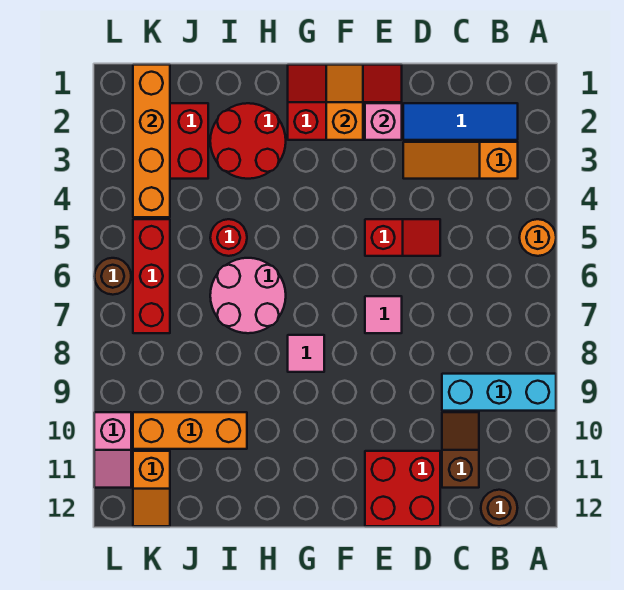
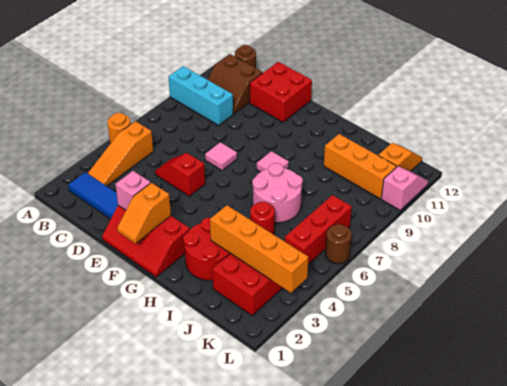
orange 1x3 slope [403,142,518,179] -> orange 1x3 slope turned to [88,121,153,186]
brown 1x2 slope [442,412,479,488] -> brown 2x2 slope [207,54,263,114]
orange 1x4 brick [133,65,170,217] -> orange 1x4 brick turned to [210,205,308,293]

